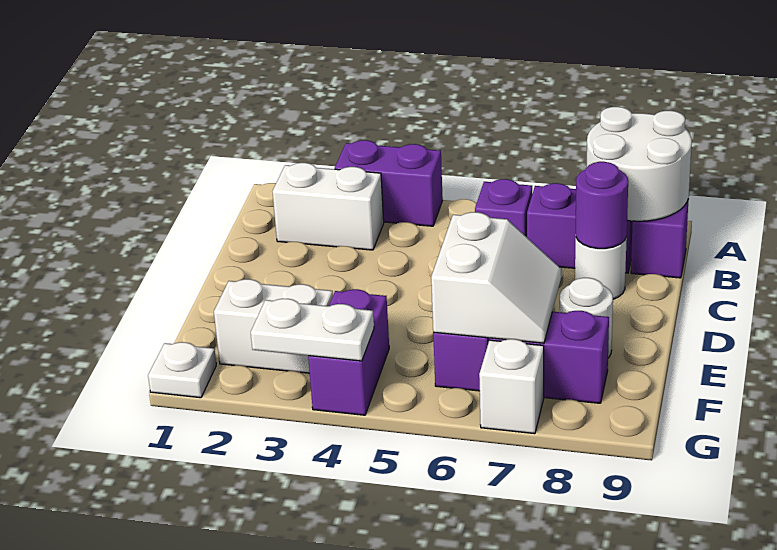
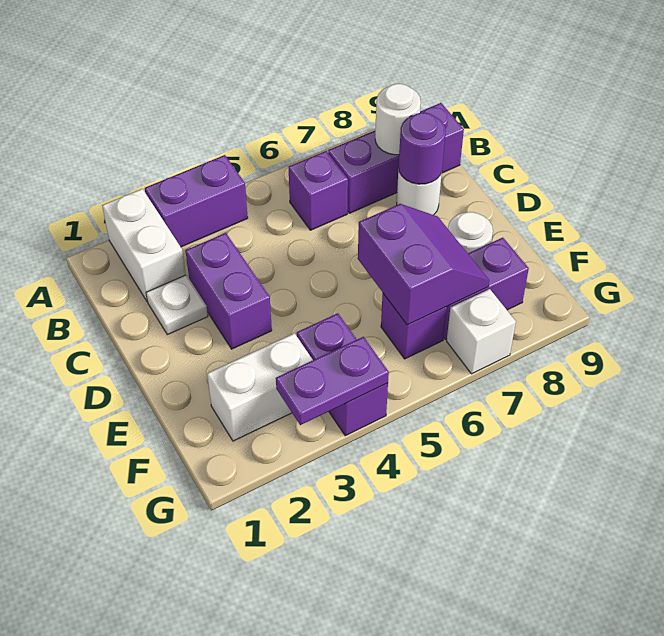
white 2x2 round brick [587,107,692,221] -> white 1x1 round brick [375,84,421,155]
white 1x2 brick [272,163,384,250] -> white 1x2 brick turned to [102,189,186,302]
none -> purple 1x2 brick [185,233,272,349]
white 2x2 slope [431,212,561,343] -> purple 2x2 slope [358,204,489,325]
white 1x1 plate [148,342,216,398] -> white 1x1 plate moved to [146,275,208,335]
white 1x2 plate [251,299,374,361] -> purple 1x2 plate [276,337,389,425]

